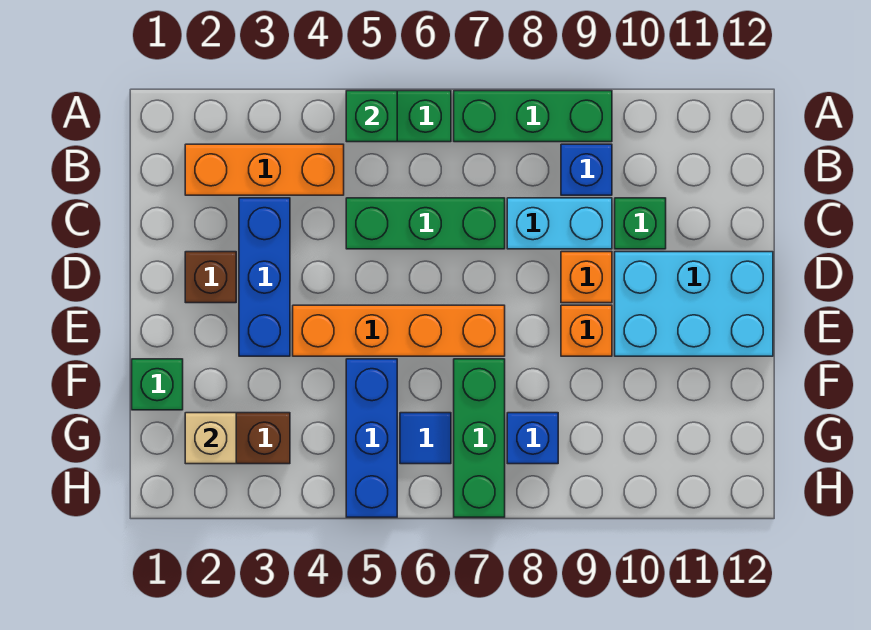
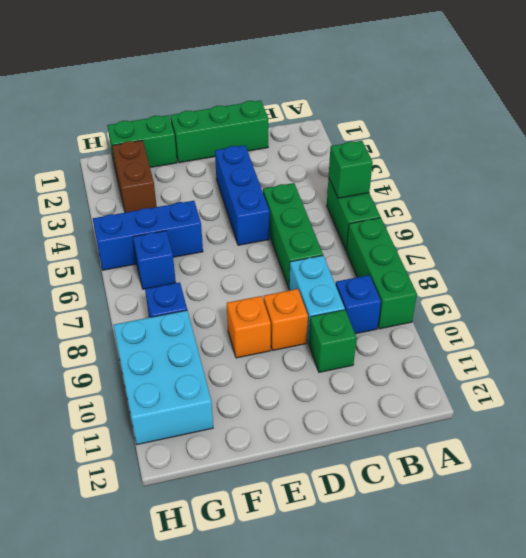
orange 1x3 brick [185,144,344,195] -> none
blue 1x3 brick [239,198,290,356] -> blue 1x3 brick turned to [215,145,270,245]
brown 1x1 brick [185,252,236,303] -> none
cyan 2x3 brick [615,252,773,356] -> cyan 2x3 brick moved to [113,310,213,445]
orange 1x4 brick [293,305,505,356] -> none
green 1x1 brick [132,359,183,410] -> green 1x2 brick [107,115,177,170]
green 1x3 brick [454,359,505,517] -> green 1x3 brick moved to [170,100,268,163]
tan 1x1 brick [185,413,236,464] -> none
blue 1x1 tile [400,413,451,464] -> blue 1x1 brick [133,231,176,289]

